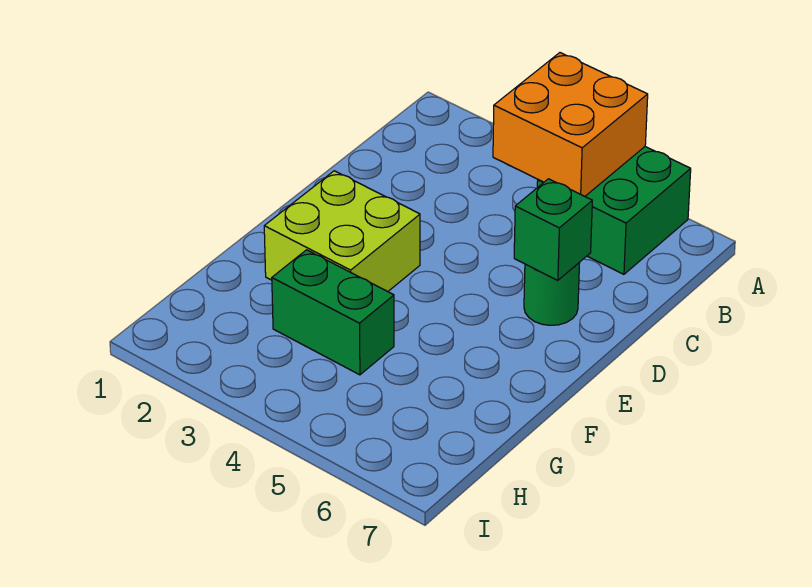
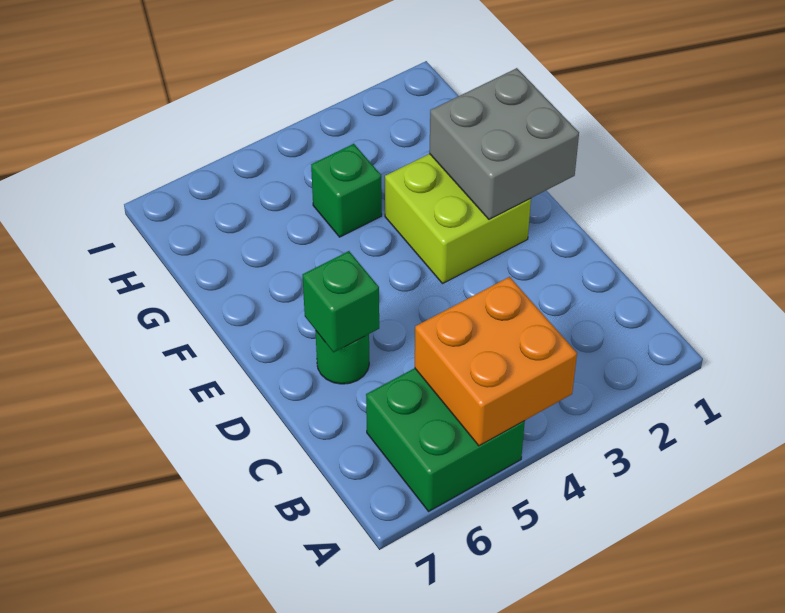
none -> grey 2x2 brick [429,68,579,220]
green 1x2 brick [272,250,394,375] -> green 1x1 brick [311,144,382,237]

